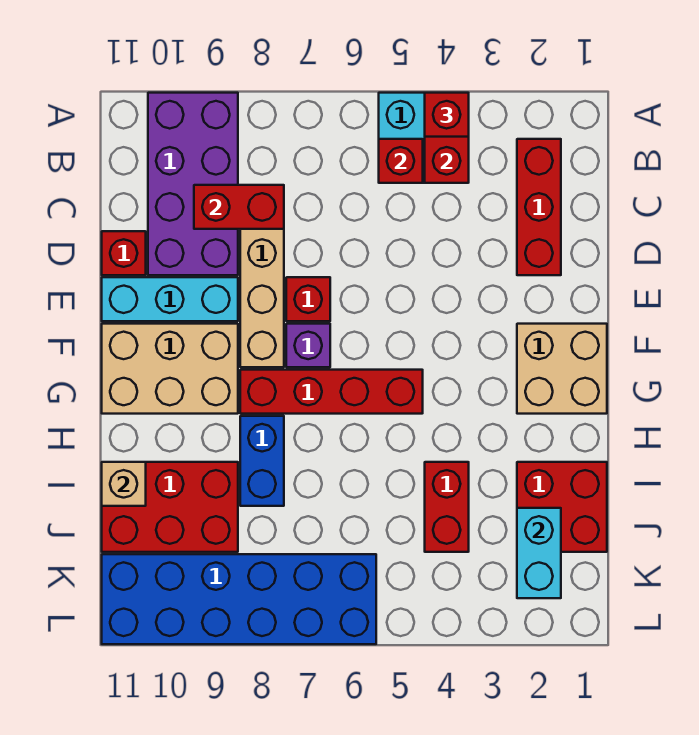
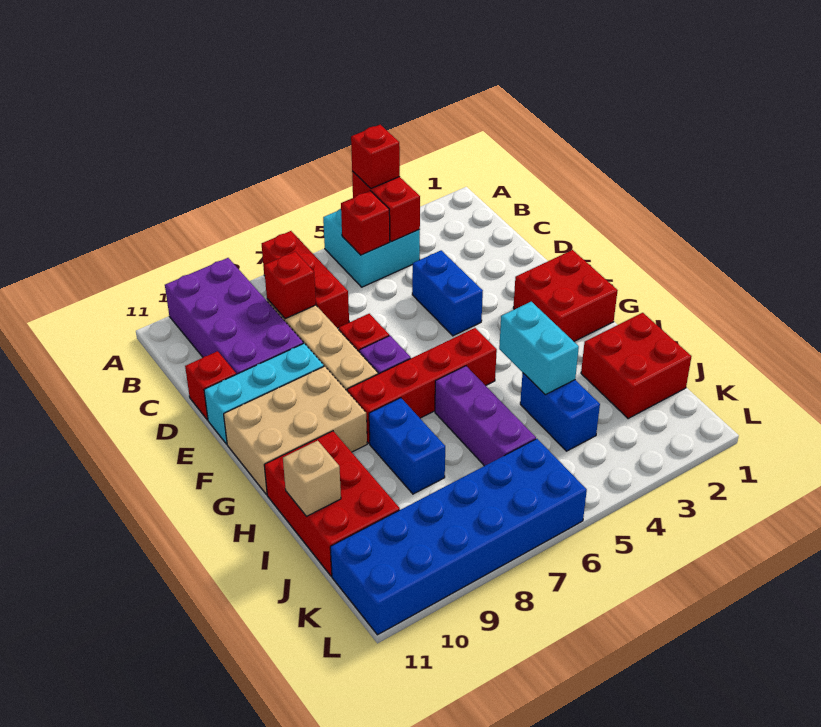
red 1x3 brick [517,139,561,275] -> red 1x3 brick moved to [262,231,349,328]
red 1x2 brick [194,185,284,229] -> red 1x1 brick [264,252,316,319]
none -> blue 1x2 brick [412,250,483,336]
tan 2x2 brick [517,324,607,414] -> red 2x2 brick [513,250,618,341]
none -> purple 1x3 brick [435,366,536,466]
red 1x2 brick [425,462,469,552] -> blue 1x2 brick [520,373,600,451]
red 2x3 brick [102,462,238,552] -> red 2x3 brick turned to [264,431,400,576]
cyan 1x2 brick [517,508,561,598] -> cyan 1x2 brick moved to [499,302,579,395]

